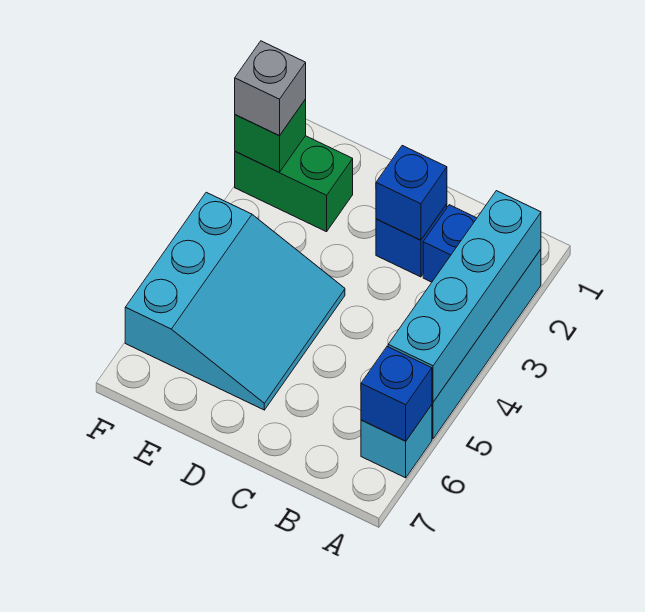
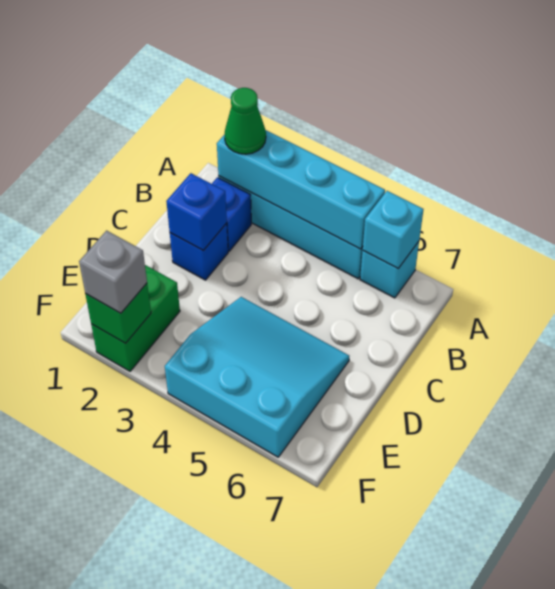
none -> green 1x1 cone [225,88,266,154]
blue 1x1 brick [361,347,432,441] -> cyan 1x1 brick [363,191,424,268]

